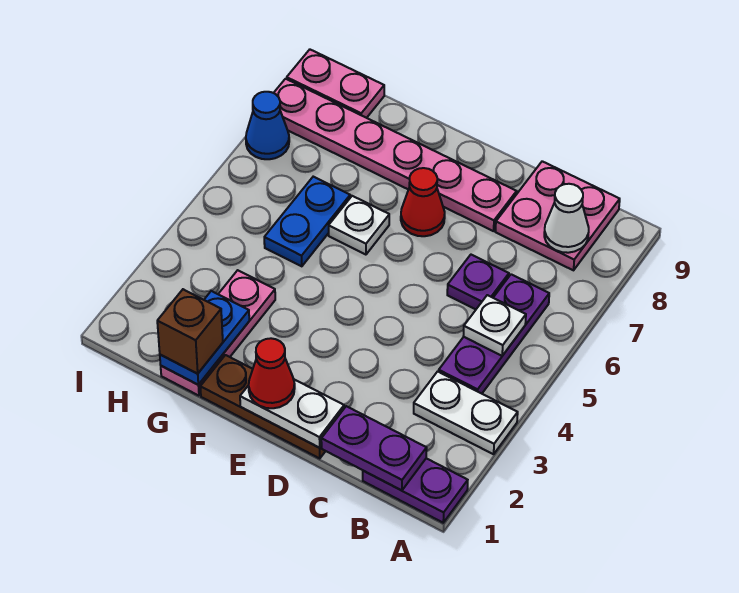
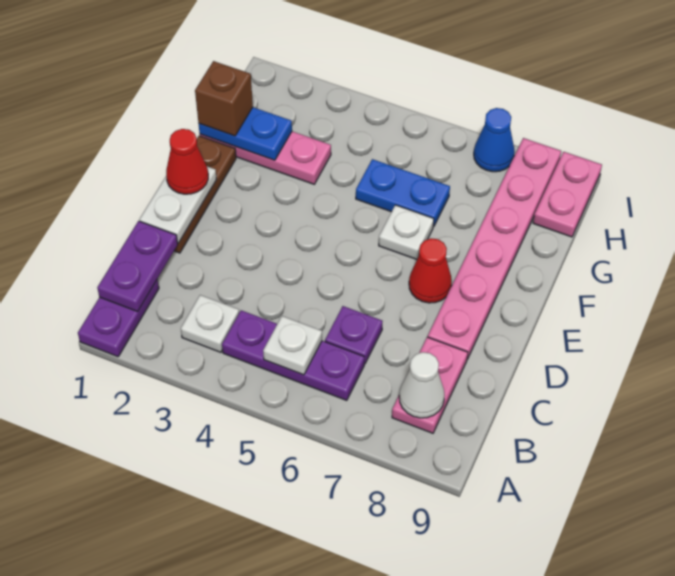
white 1x2 plate [414,371,518,454] -> white 1x1 plate [181,295,239,352]
pink 2x2 plate [496,161,620,270] -> pink 1x2 plate [392,337,468,433]

